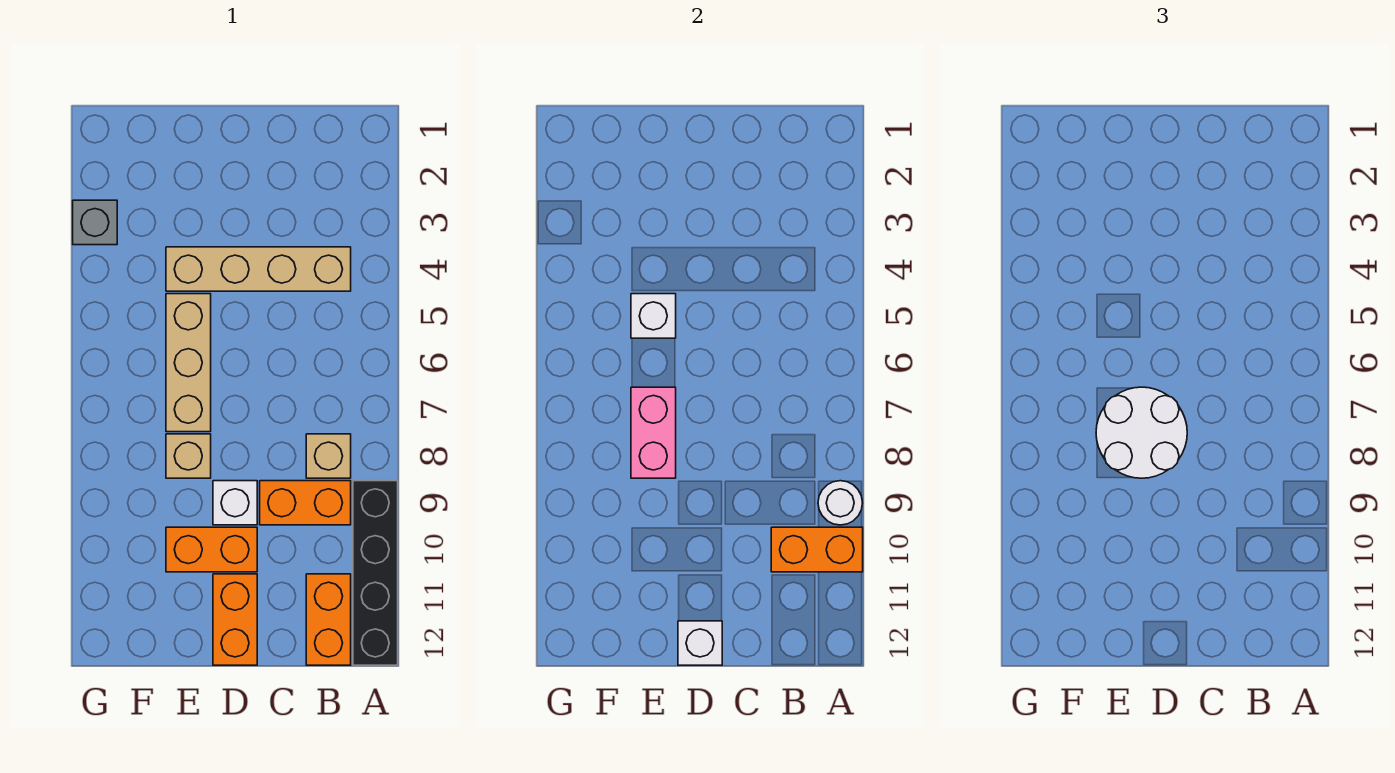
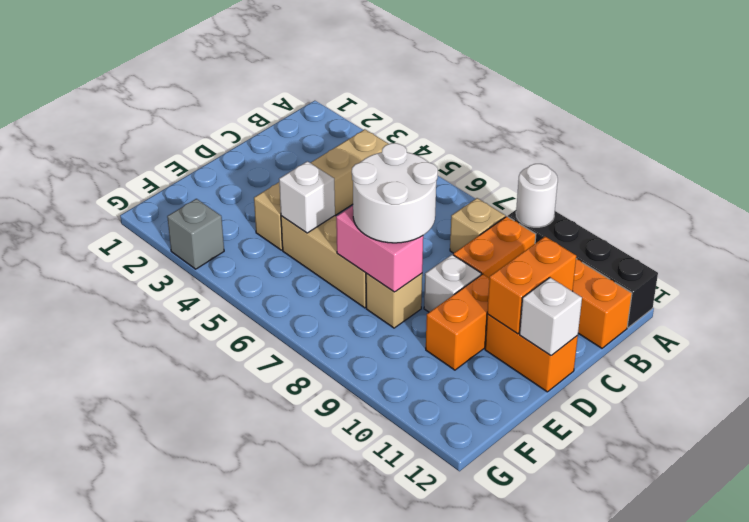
orange 1x2 brick [771,527,863,572] -> orange 1x2 brick moved to [487,237,576,334]

